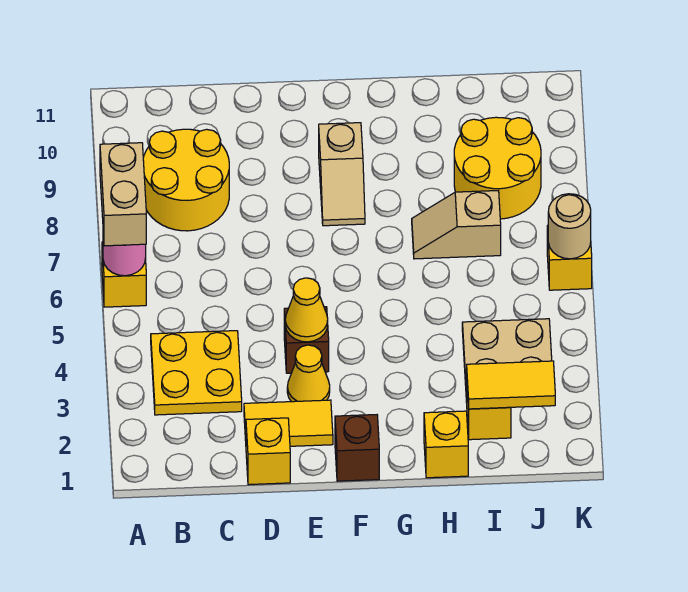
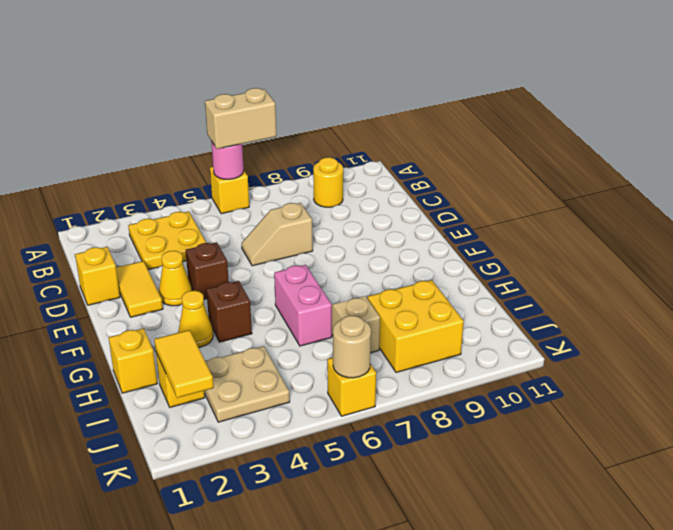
yellow 2x2 round brick [143,129,229,231] -> yellow 1x1 round brick [313,157,343,207]
yellow 1x1 cone [285,278,328,342] -> yellow 1x1 cone moved to [178,291,213,347]
brown 1x1 brick [335,415,379,481] -> brown 1x1 brick moved to [206,281,252,342]
tan 1x2 slope [319,123,365,226] -> tan 1x2 slope moved to [242,203,313,266]
none -> pink 1x2 brick [274,265,332,346]
yellow 2x2 round brick [454,117,541,219] -> yellow 2x2 brick [368,280,464,372]

